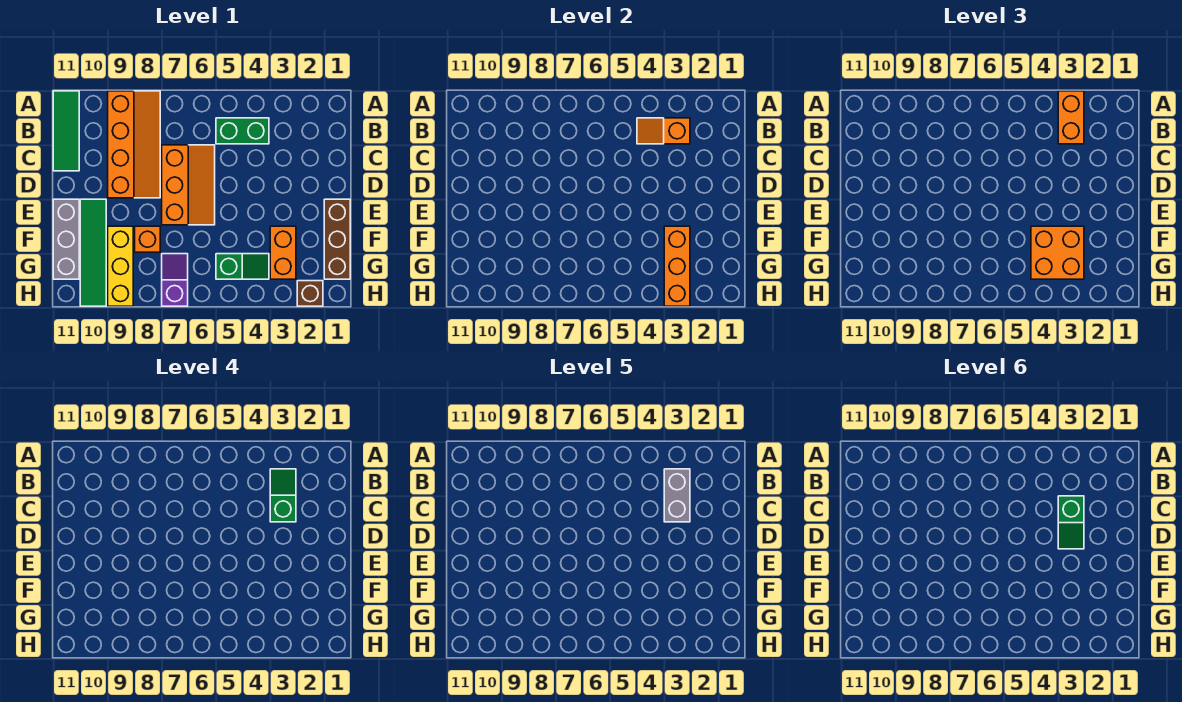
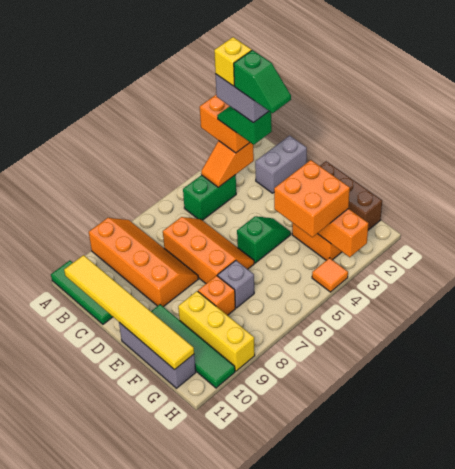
none -> yellow 1x1 brick [214,37,252,86]
none -> yellow 1x6 tile [64,255,194,370]
none -> grey 1x2 brick [255,136,307,193]
none -> grey 1x1 brick [218,261,254,308]
green 1x2 slope [216,254,269,279] -> green 1x2 slope moved to [237,216,291,263]
purple 1x2 slope [162,254,188,306] -> none
brown 1x1 brick [297,281,323,306] -> none
none -> orange 1x1 tile [312,258,348,292]

